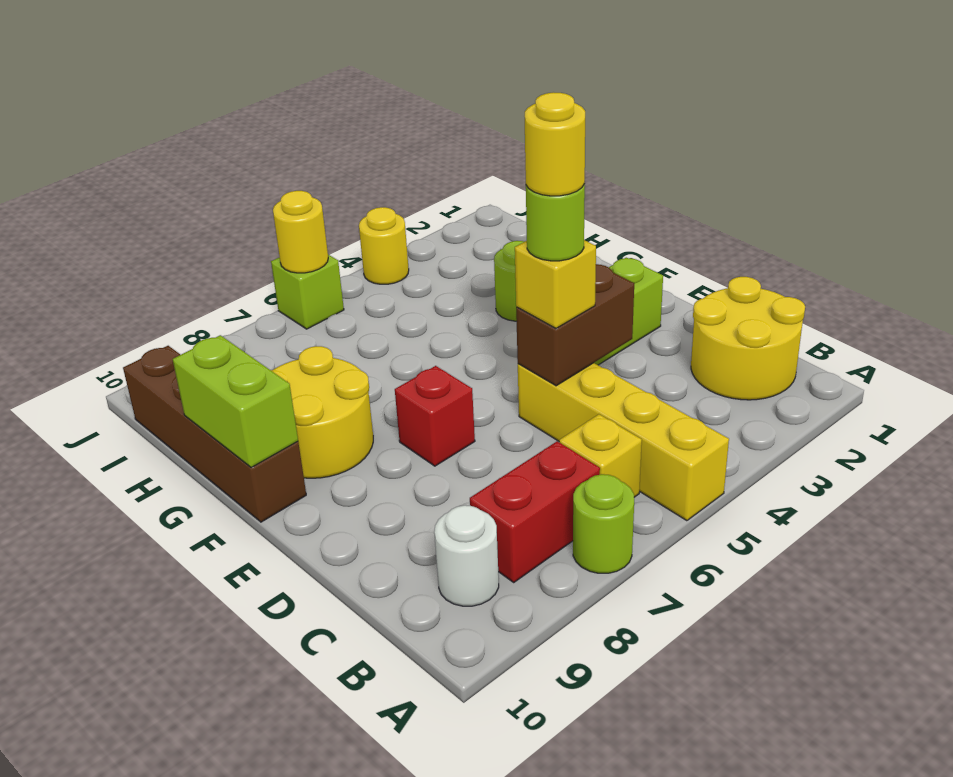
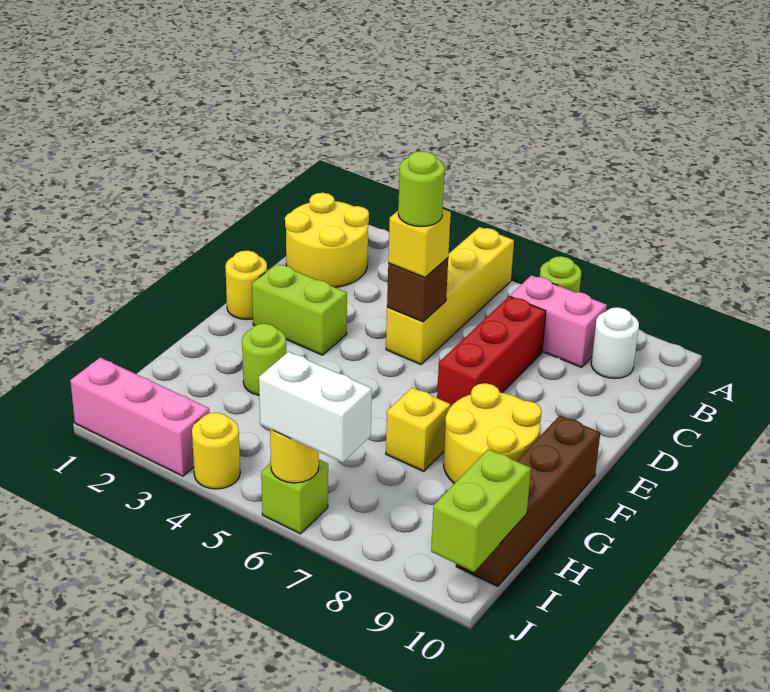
yellow 1x1 brick [559,414,642,497] -> yellow 1x1 brick moved to [386,388,450,471]
red 1x2 brick [470,441,600,582] -> pink 1x2 brick [510,275,607,367]
brown 1x2 brick [516,264,634,386] -> brown 1x1 brick [387,258,448,322]
yellow 1x1 round brick [525,92,585,196] -> yellow 1x1 round brick moved to [225,251,267,320]
red 1x1 brick [395,366,475,466] -> red 1x3 brick [437,296,546,407]
lime 1x2 brick [173,335,298,467] -> lime 1x2 brick moved to [431,449,531,572]
none -> pink 1x3 brick [70,357,210,476]
none -> white 1x2 brick [259,352,372,462]

